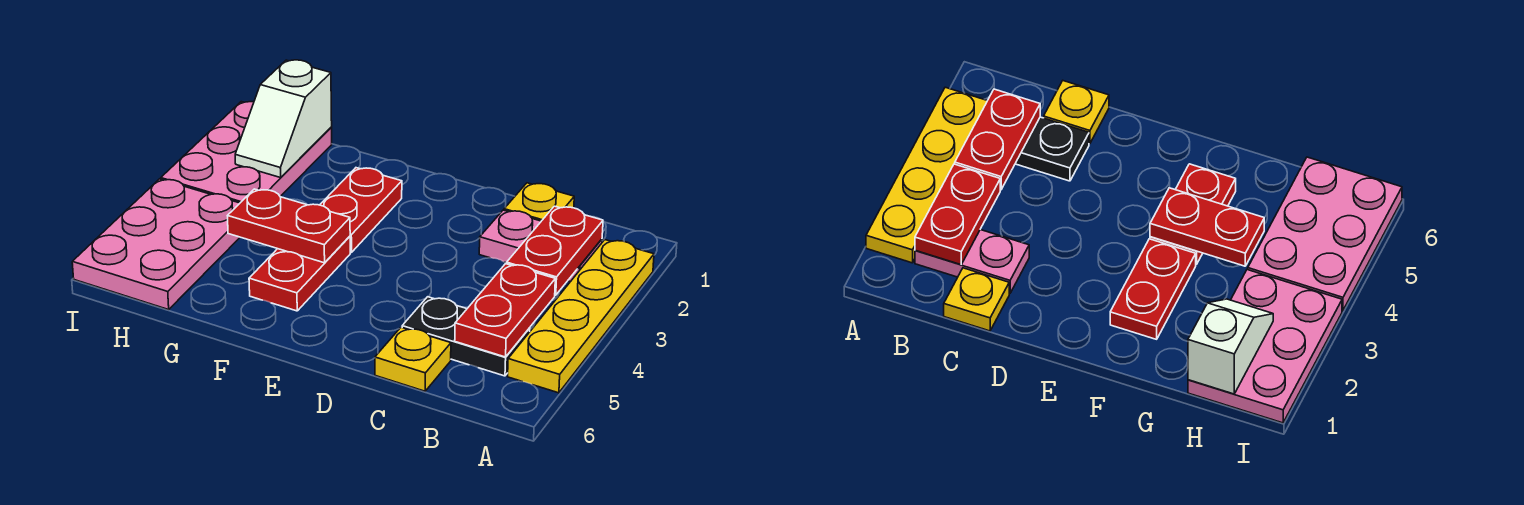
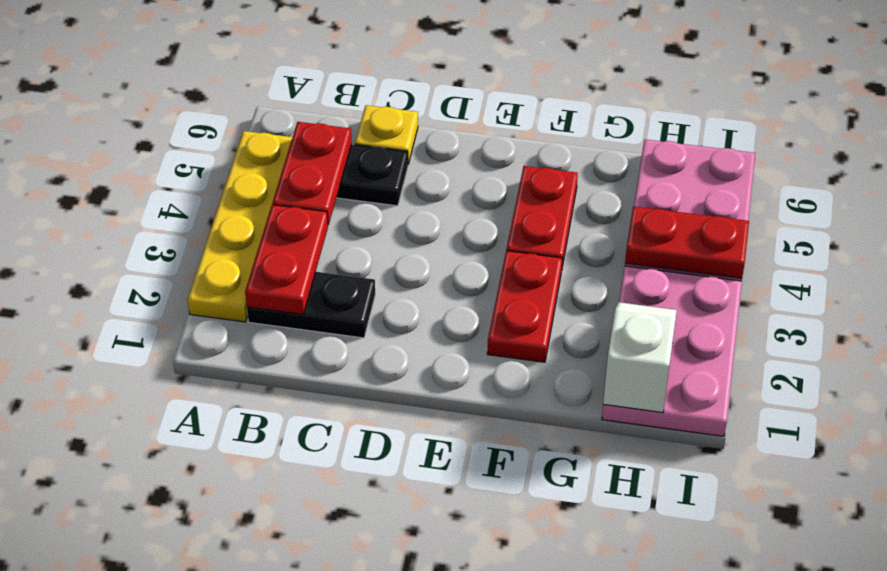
pink 1x2 plate [479,210,602,282] -> black 1x2 plate [247,272,375,338]
yellow 1x1 plate [504,183,574,221] -> none
red 1x2 plate [228,189,350,263] -> red 1x2 plate moved to [625,206,749,278]

